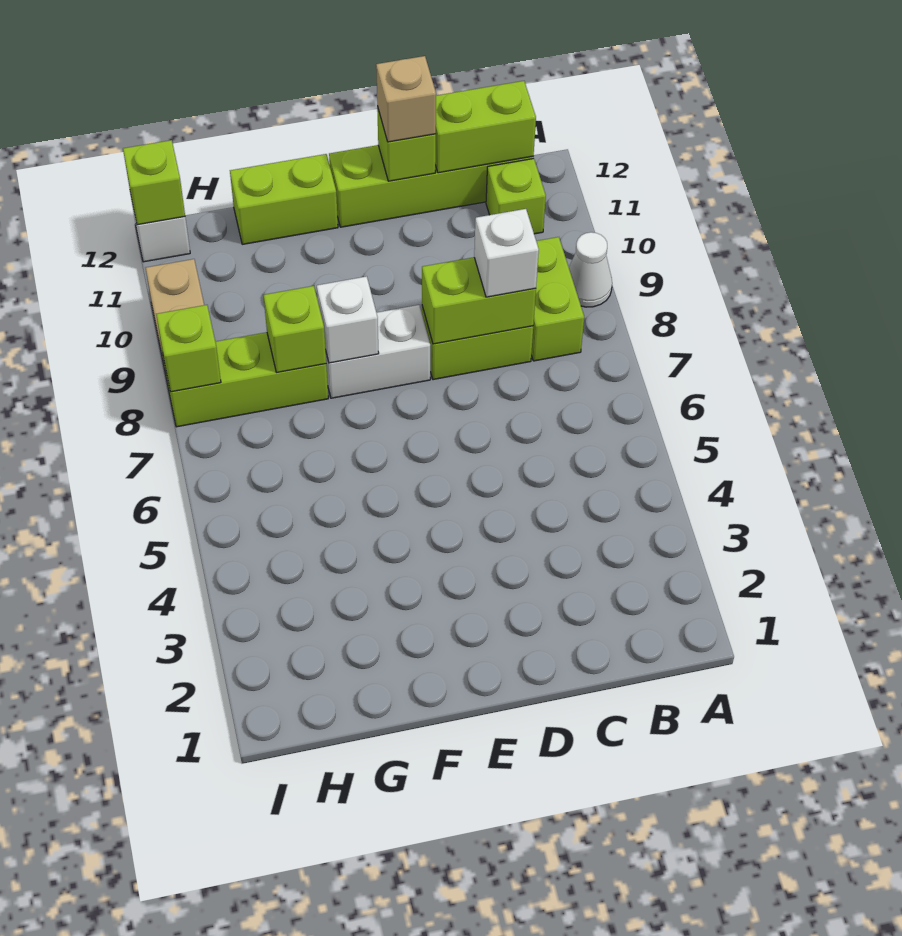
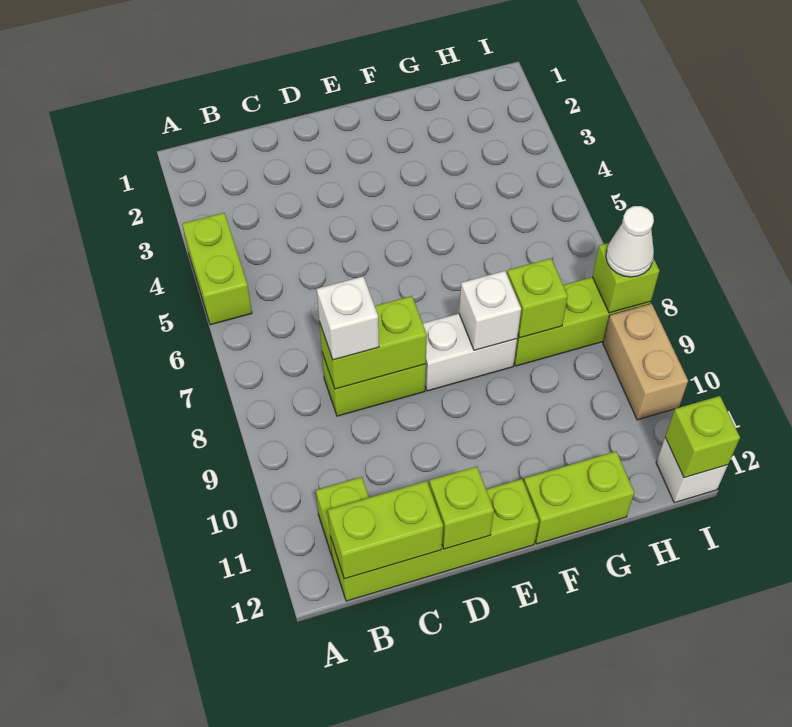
white 1x1 cone [569,232,612,307] -> white 1x1 cone moved to [606,206,654,277]
lime 1x2 brick [531,237,584,361] -> lime 1x2 brick moved to [182,213,252,325]
tan 1x1 brick [376,56,436,142] -> none

